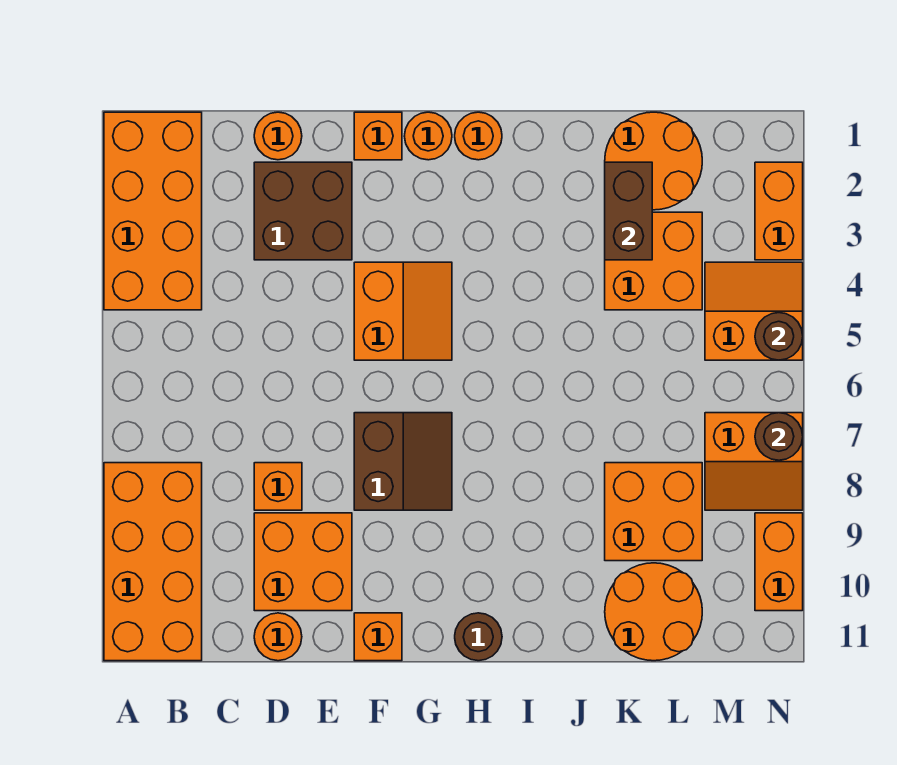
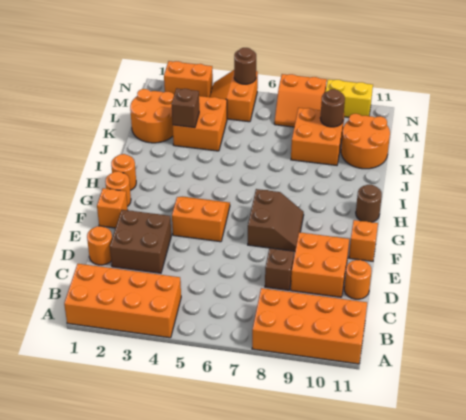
orange 1x1 brick [254,463,302,510] -> brown 1x1 brick [265,248,294,290]
brown 2x2 slope [354,413,452,510] -> brown 2x2 slope turned to [248,189,304,251]
brown 1x2 brick [605,162,652,260] -> brown 1x1 brick [172,88,199,128]
orange 2x2 slope [705,413,803,510] -> orange 2x2 slope turned to [274,74,327,127]
brown 1x1 round brick [755,413,803,460] -> brown 1x1 round brick moved to [320,89,345,127]
orange 1x2 brick [755,513,803,611] -> yellow 1x2 brick [325,79,373,117]

